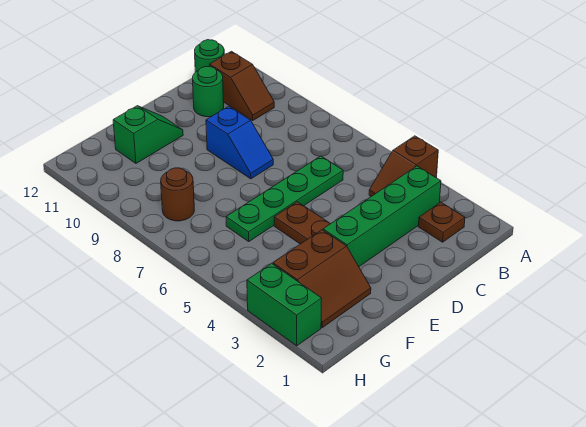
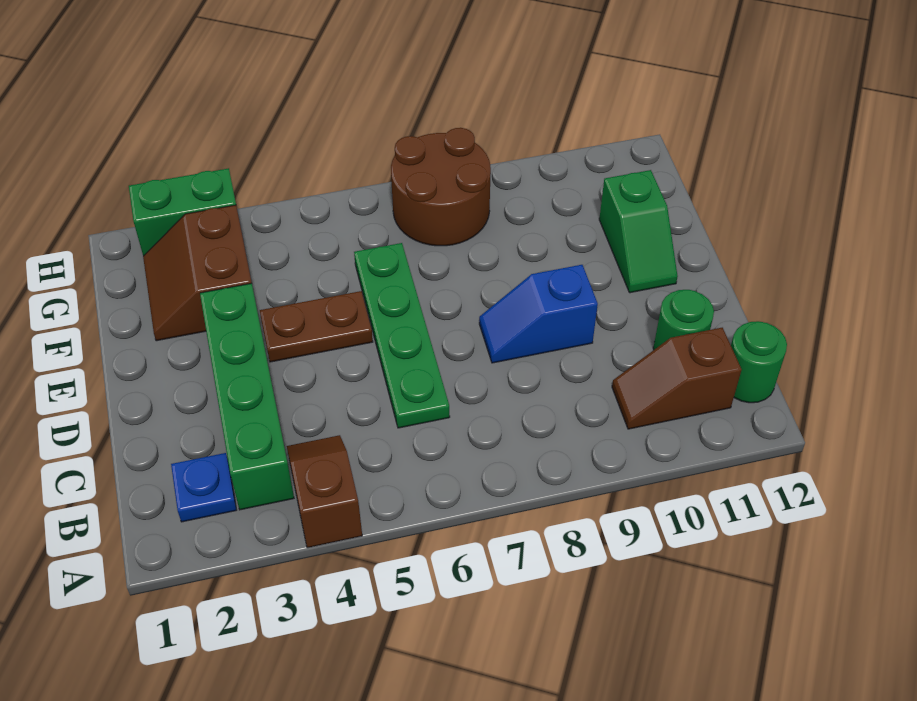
brown 1x1 plate [419,202,465,242] -> blue 1x1 plate [171,453,236,522]
brown 1x1 round brick [161,168,194,221] -> brown 2x2 round brick [391,128,491,246]

